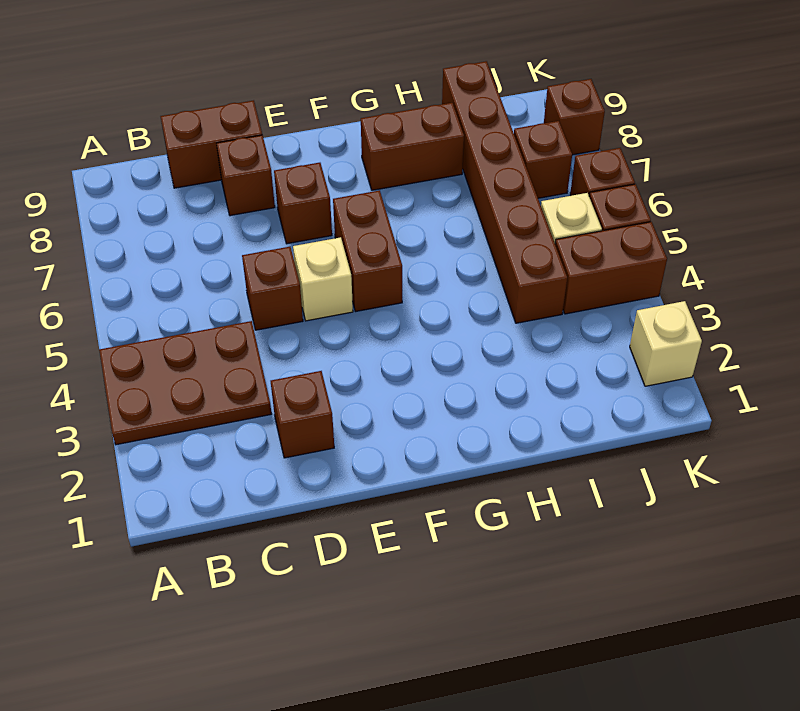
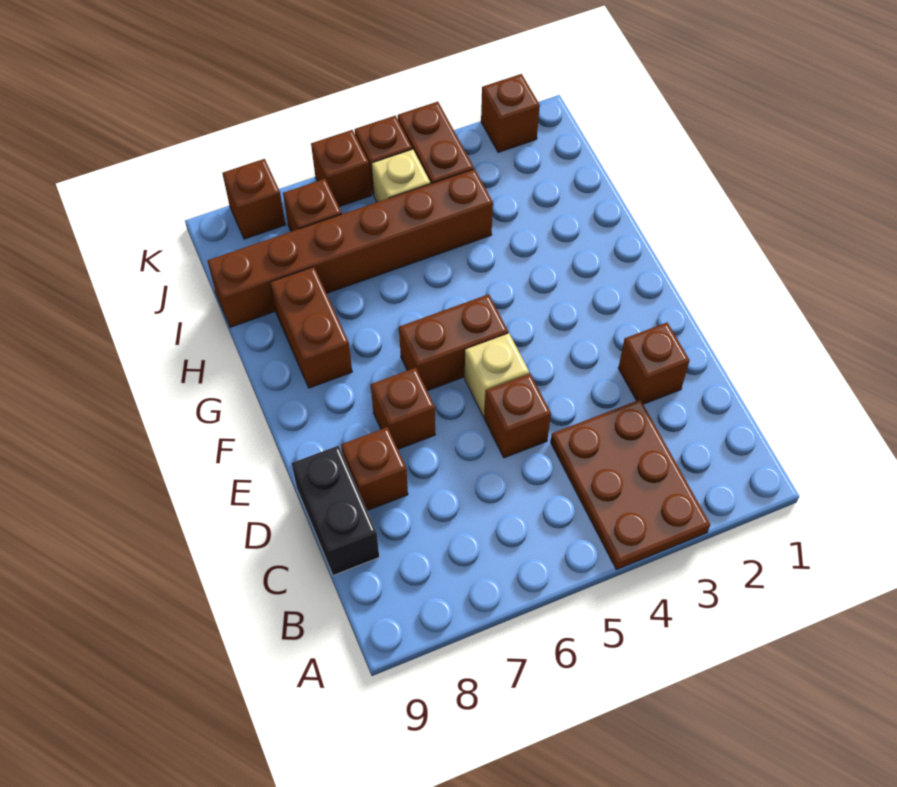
brown 1x2 brick [161,100,262,188] -> black 1x2 brick [292,446,379,575]
tan 1x1 brick [630,301,702,386] -> brown 1x1 brick [481,74,540,153]

